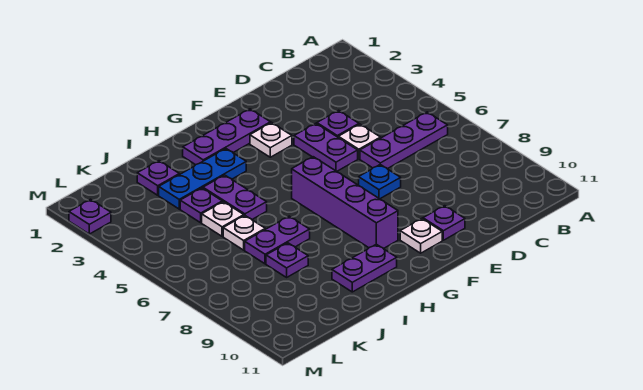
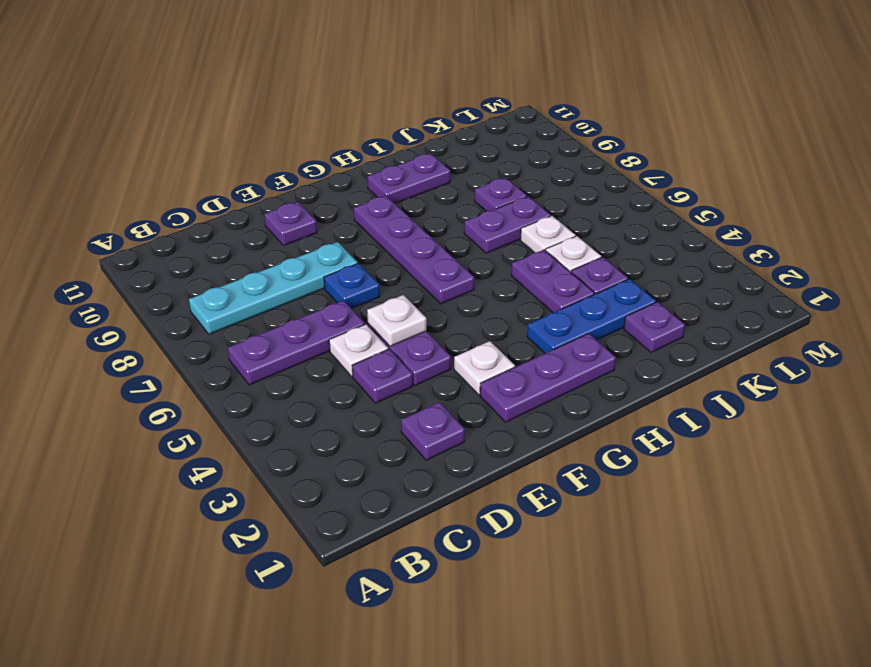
none -> cyan 1x4 plate [189,242,358,334]
white 1x1 plate [400,219,442,253] -> white 1x1 plate moved to [367,295,426,346]
purple 1x4 brick [292,157,398,249] -> purple 1x4 plate [354,196,474,304]
purple 1x1 plate [69,199,111,234] -> purple 1x1 plate moved to [401,402,465,460]

